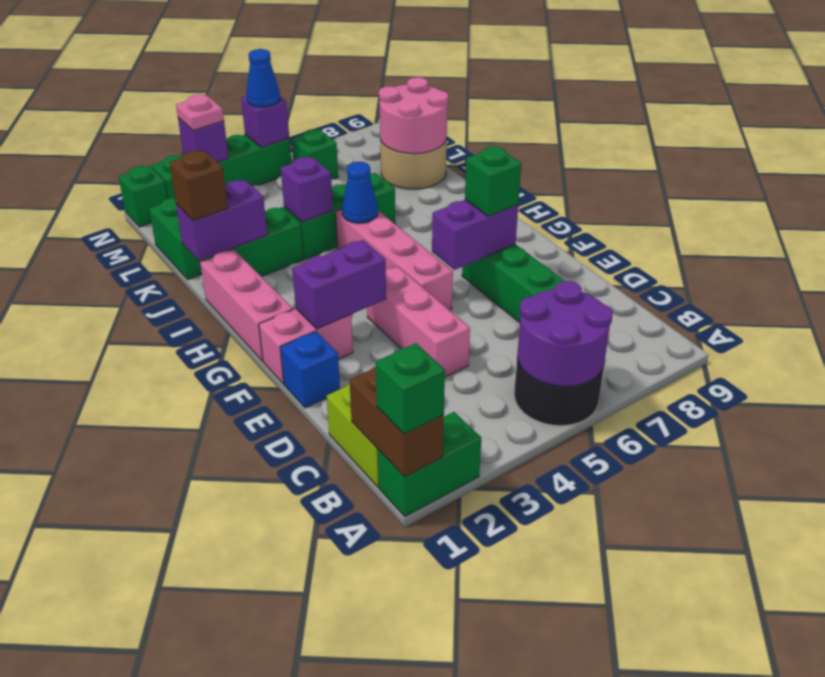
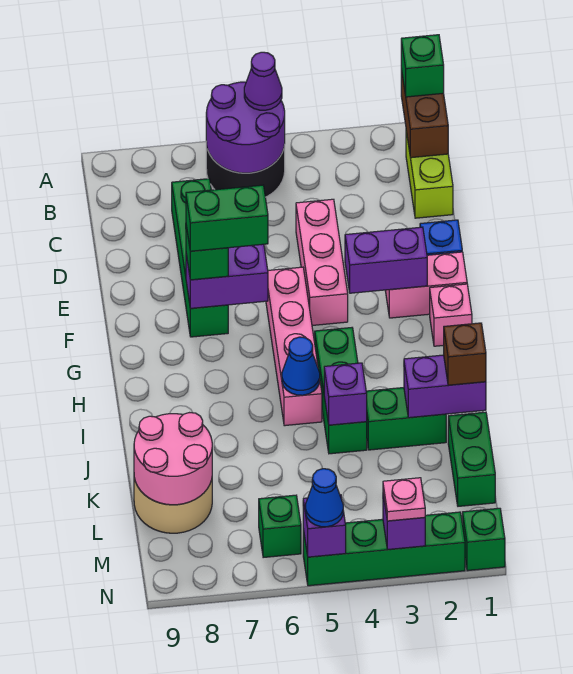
green 1x2 brick [378,412,481,516] -> green 1x2 brick moved to [186,185,268,251]
none -> purple 1x1 cone [244,52,282,110]
pink 1x3 brick [200,250,293,361] -> pink 1x1 brick [430,284,472,346]
green 1x3 brick [284,173,395,259] -> green 1x3 brick turned to [315,328,367,454]

